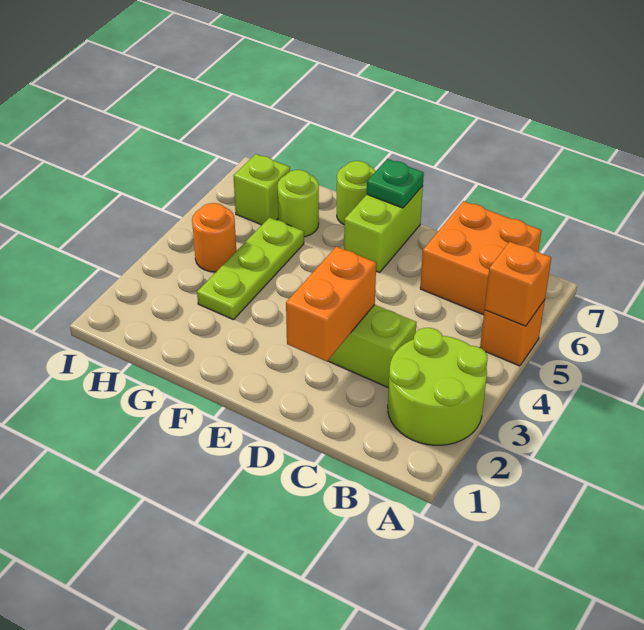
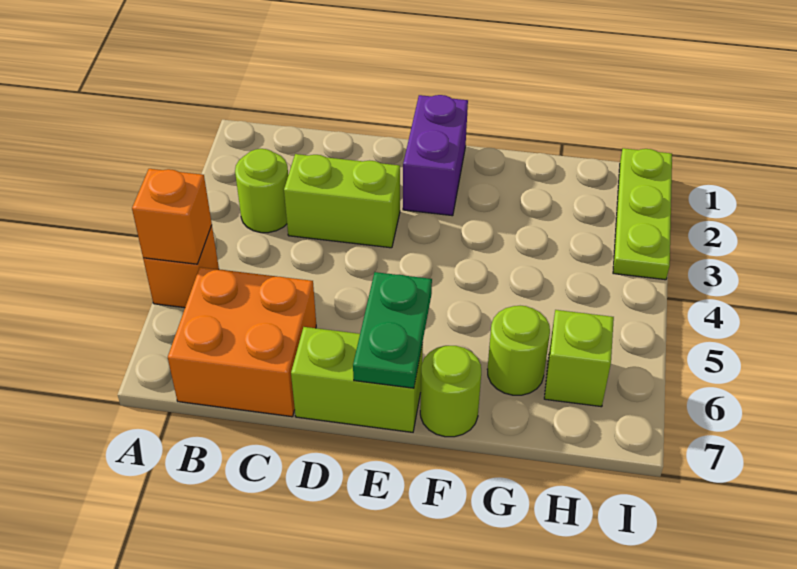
lime 2x2 round brick [388,328,488,445] -> lime 1x1 round brick [235,149,288,233]
orange 1x2 brick [286,247,376,362] -> none
none -> purple 1x2 brick [403,95,468,216]
lime 1x2 brick [344,186,423,272] -> lime 1x2 brick turned to [291,327,423,432]
green 1x1 plate [367,159,424,208] -> green 1x2 plate [353,272,432,388]
lime 1x3 plate [197,217,304,320] -> lime 1x3 plate moved to [613,148,672,280]
orange 1x1 round brick [192,203,236,272] -> none

